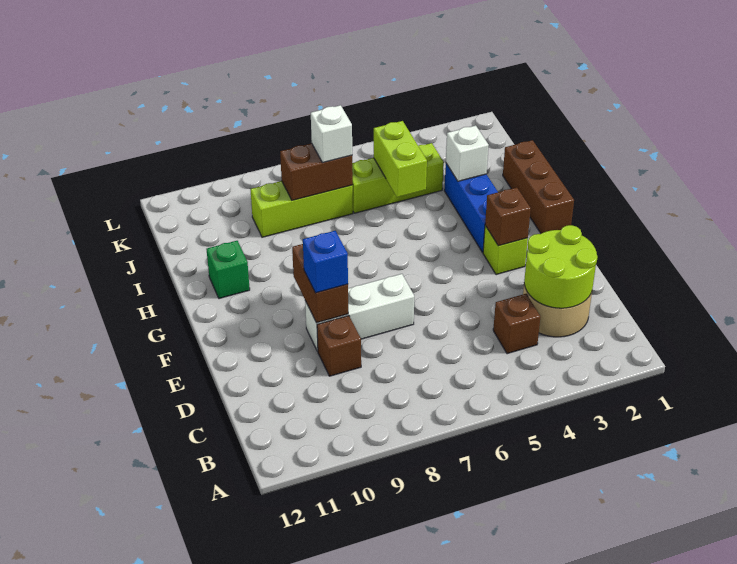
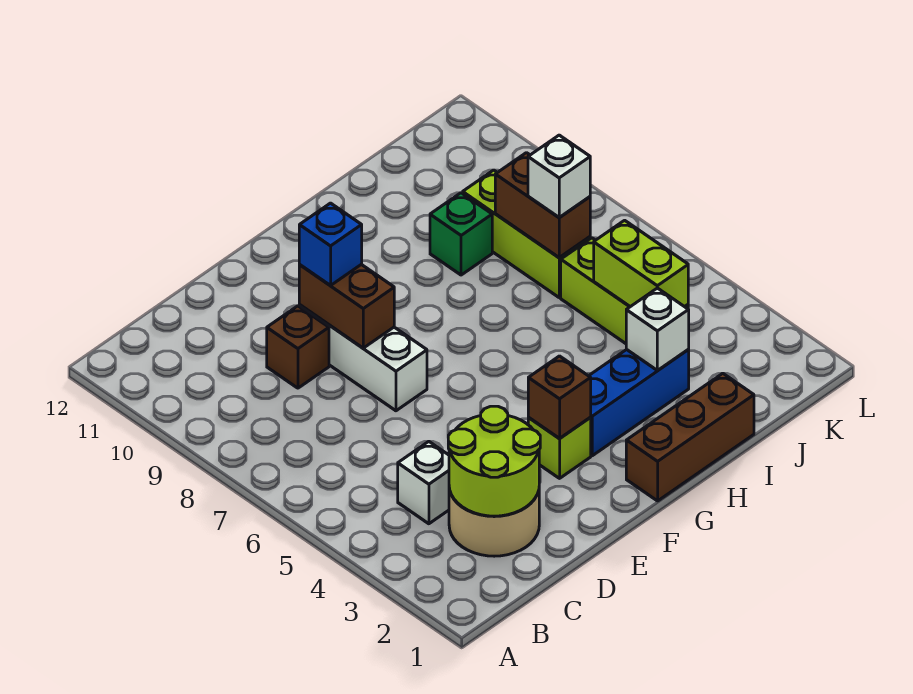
brown 1x1 brick [493,294,541,354] -> white 1x1 brick [398,441,449,524]
brown 1x2 brick [292,244,348,323] -> brown 1x2 brick turned to [299,264,394,348]
green 1x1 brick [207,241,250,299] -> green 1x1 brick moved to [430,193,492,275]
lime 1x2 brick [374,121,427,197] -> lime 1x2 brick turned to [594,220,688,307]

